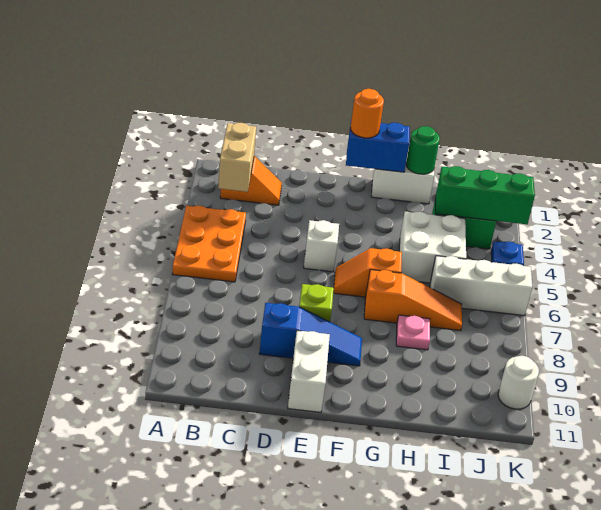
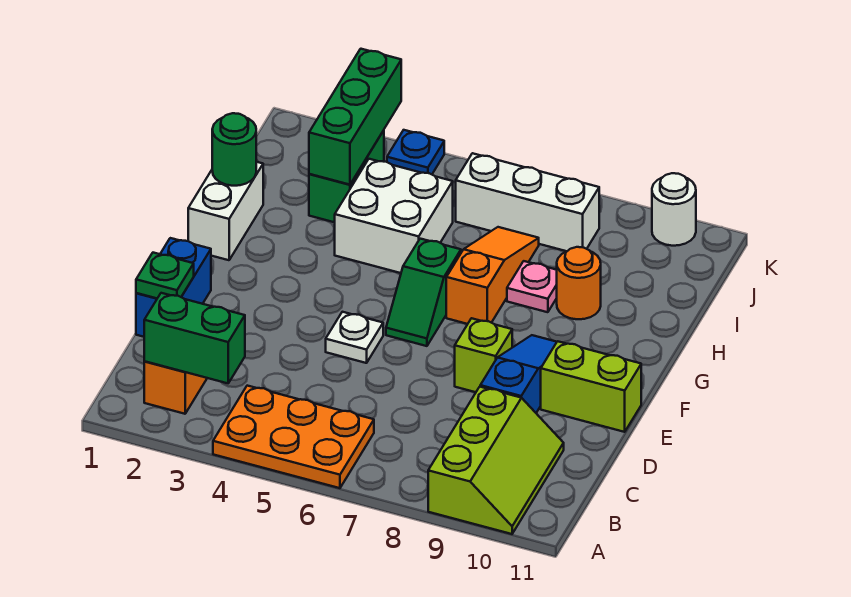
none -> lime 2x3 slope [428,387,564,534]
tan 1x2 brick [218,123,256,192] -> green 1x2 brick [144,293,245,383]
none -> green 1x1 plate [136,253,194,298]
white 1x1 brick [304,220,339,272] -> white 1x1 plate [326,312,383,363]
white 1x2 brick [288,330,330,412] -> lime 1x2 brick [541,341,641,432]
blue 1x2 brick [346,123,410,172] -> blue 1x2 brick moved to [136,238,211,337]
orange 1x1 round brick [351,89,384,138] -> orange 1x1 round brick moved to [557,247,601,319]
orange 1x2 slope [333,248,402,297] -> green 1x2 slope [386,239,461,346]
white 1x3 brick [430,256,532,316] -> white 1x3 brick turned to [456,153,599,251]

